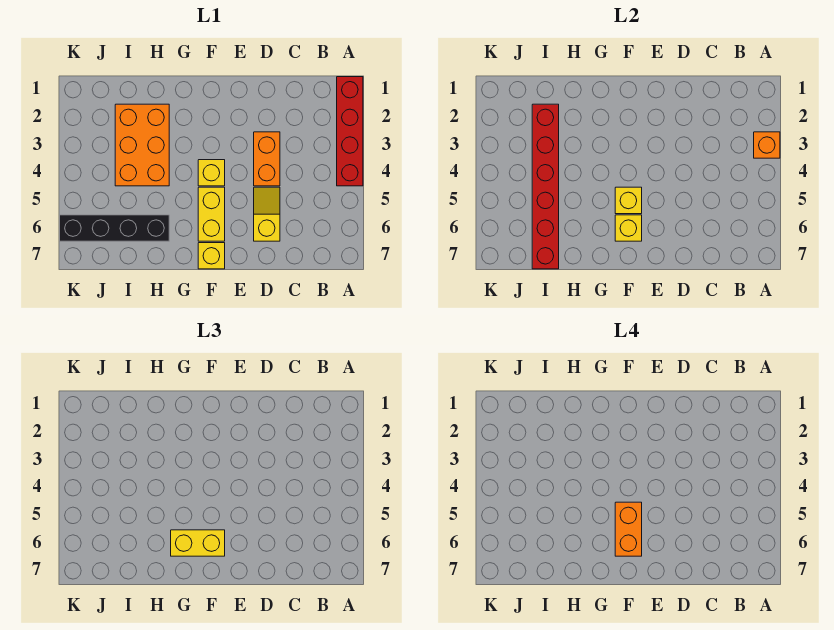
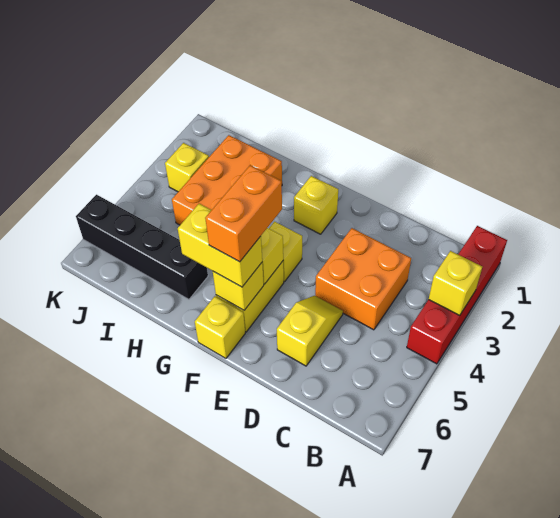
orange 1x1 brick [754,132,780,158] -> yellow 1x1 brick [429,251,482,316]
orange 1x2 brick [254,132,280,186] -> orange 2x2 brick [315,228,411,330]
none -> yellow 1x1 brick [294,176,338,234]
red 1x6 brick [532,104,559,269] -> none
none -> yellow 1x1 brick [165,143,209,192]

